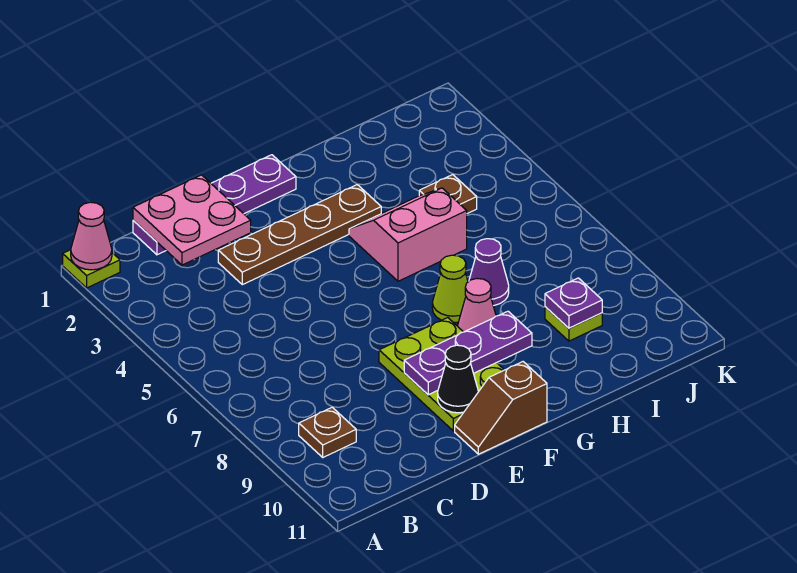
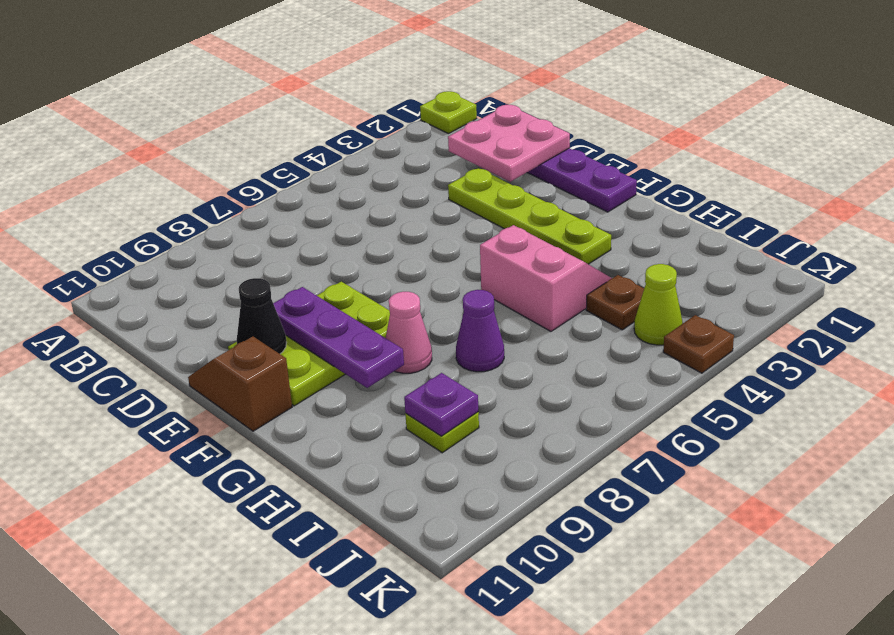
pink 1x1 cone [71,202,112,270] -> none
brown 1x1 plate [299,407,356,457] -> brown 1x1 plate moved to [663,315,734,373]
brown 1x4 plate [218,185,381,285] -> lime 1x4 plate [448,168,611,264]
lime 1x1 cone [432,255,468,323] -> lime 1x1 cone moved to [634,264,683,345]

